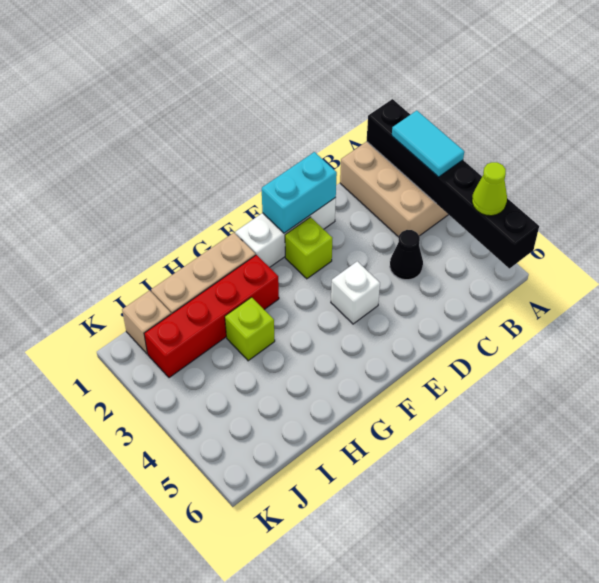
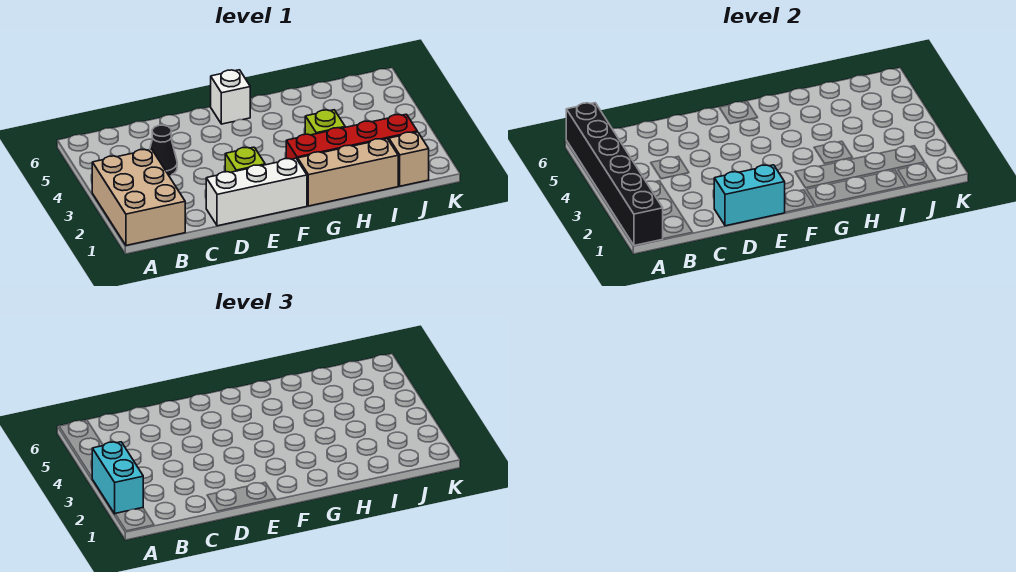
cyan 1x2 tile [392,111,464,177] -> cyan 1x2 brick [92,442,143,514]
lime 1x1 cone [472,162,507,216] -> none
white 1x1 brick [331,261,380,324] -> white 1x1 brick moved to [211,70,250,124]

